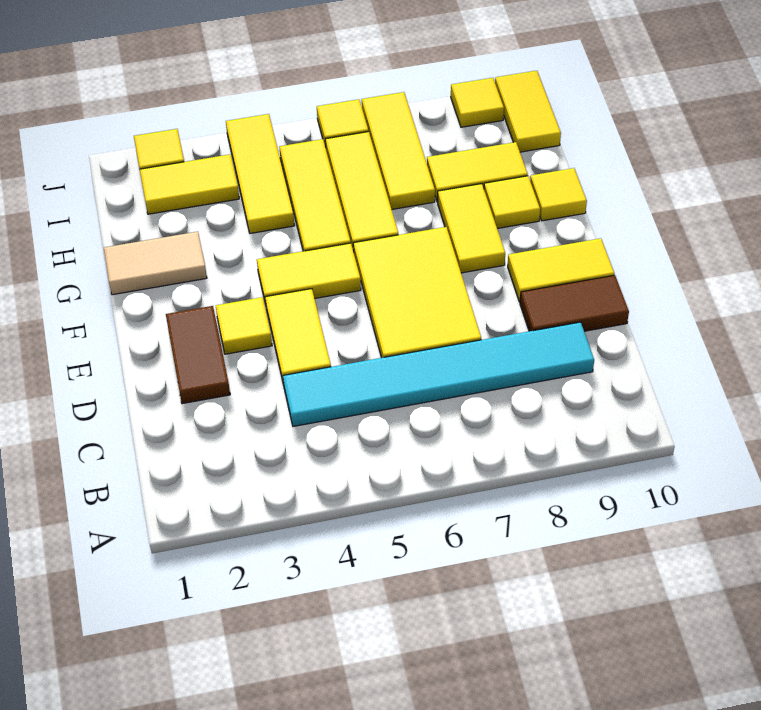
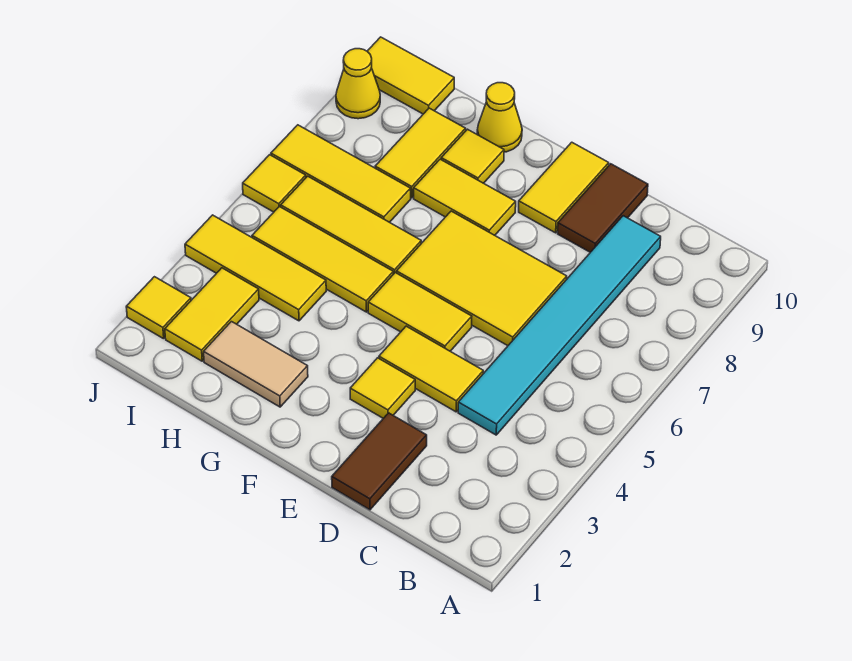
brown 1x2 tile [166,306,230,404] -> brown 1x2 tile turned to [332,413,427,510]
yellow 1x2 tile [257,243,361,305] -> yellow 1x2 tile turned to [368,273,472,351]
tan 1x2 tile [104,232,207,295] -> tan 1x2 tile turned to [204,322,308,407]
yellow 1x1 tile [530,168,587,221] -> yellow 1x1 cone [477,83,522,152]
yellow 1x1 tile [451,78,504,127] -> yellow 1x1 cone [336,49,380,119]

